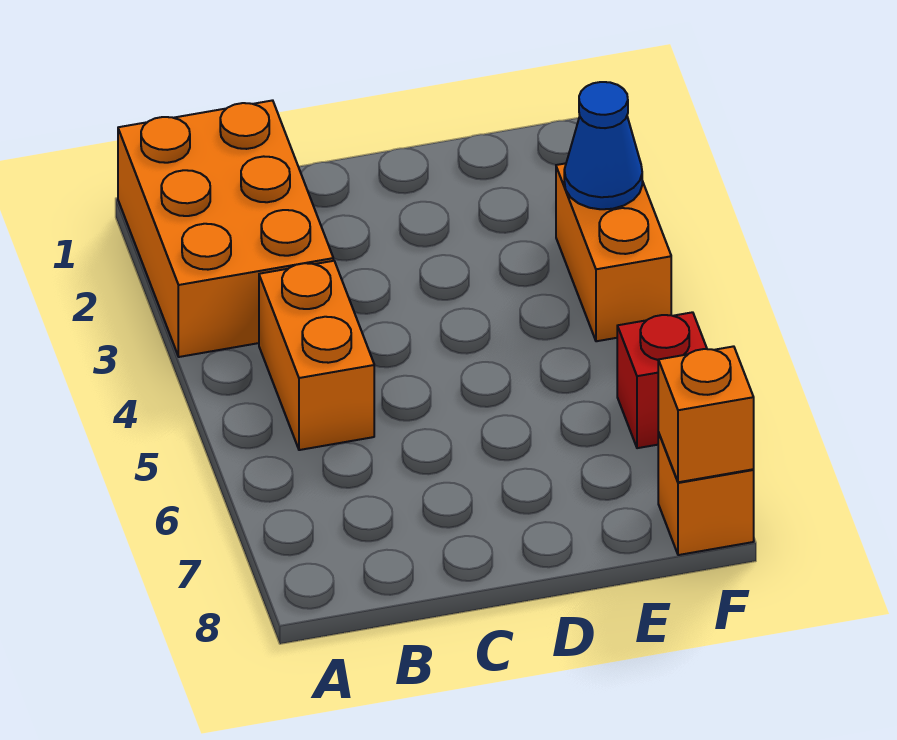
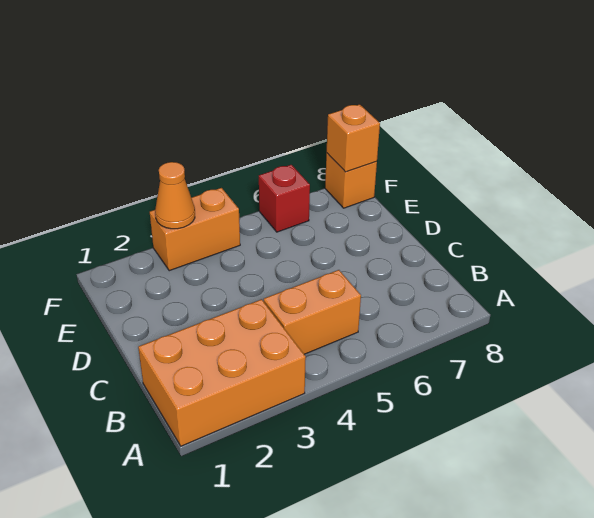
blue 1x1 cone [564,82,642,209] -> orange 1x1 cone [155,162,195,229]

